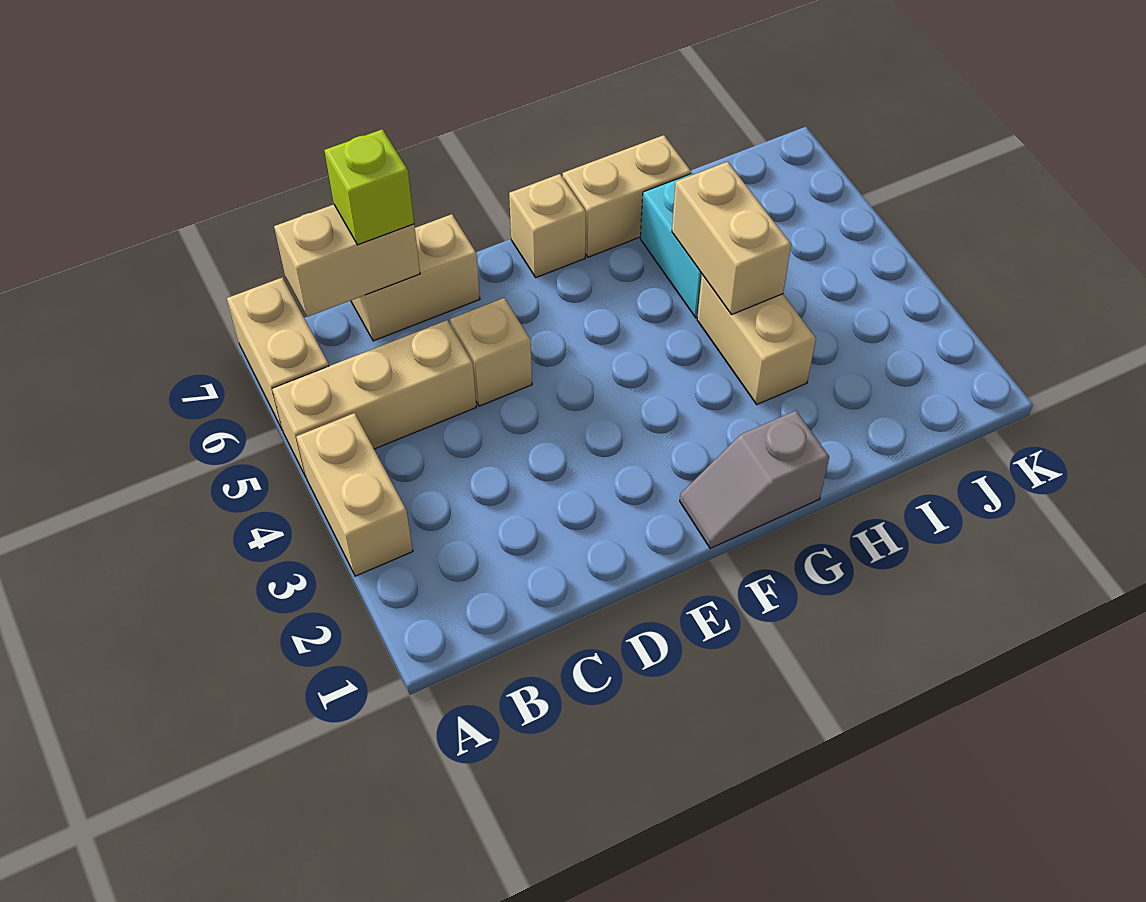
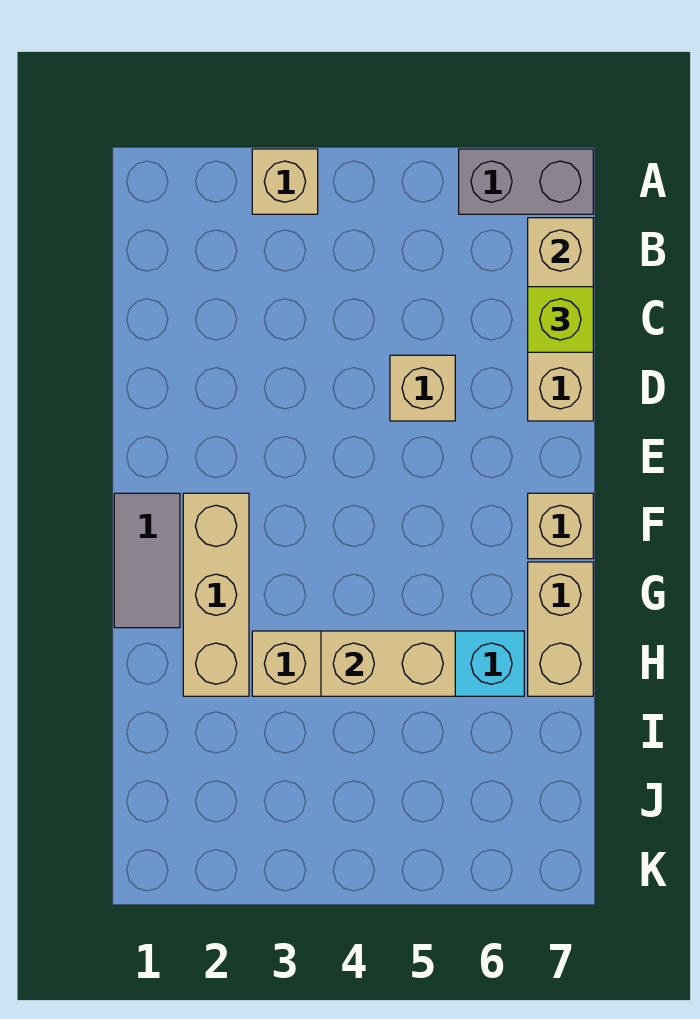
tan 1x2 brick [296,413,413,576] -> tan 1x1 brick [252,149,318,214]
tan 1x3 brick [272,320,476,477] -> tan 1x3 brick moved to [183,493,249,696]
tan 1x2 brick [227,278,329,430] -> grey 1x2 brick [459,149,593,214]
grey 1x2 slope [680,411,829,548] -> grey 1x2 tile [114,493,180,628]

